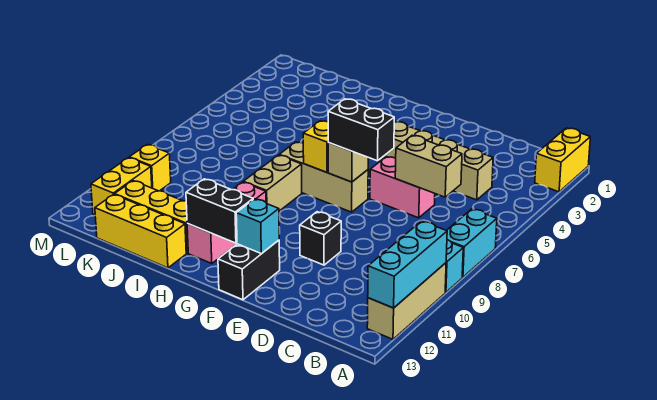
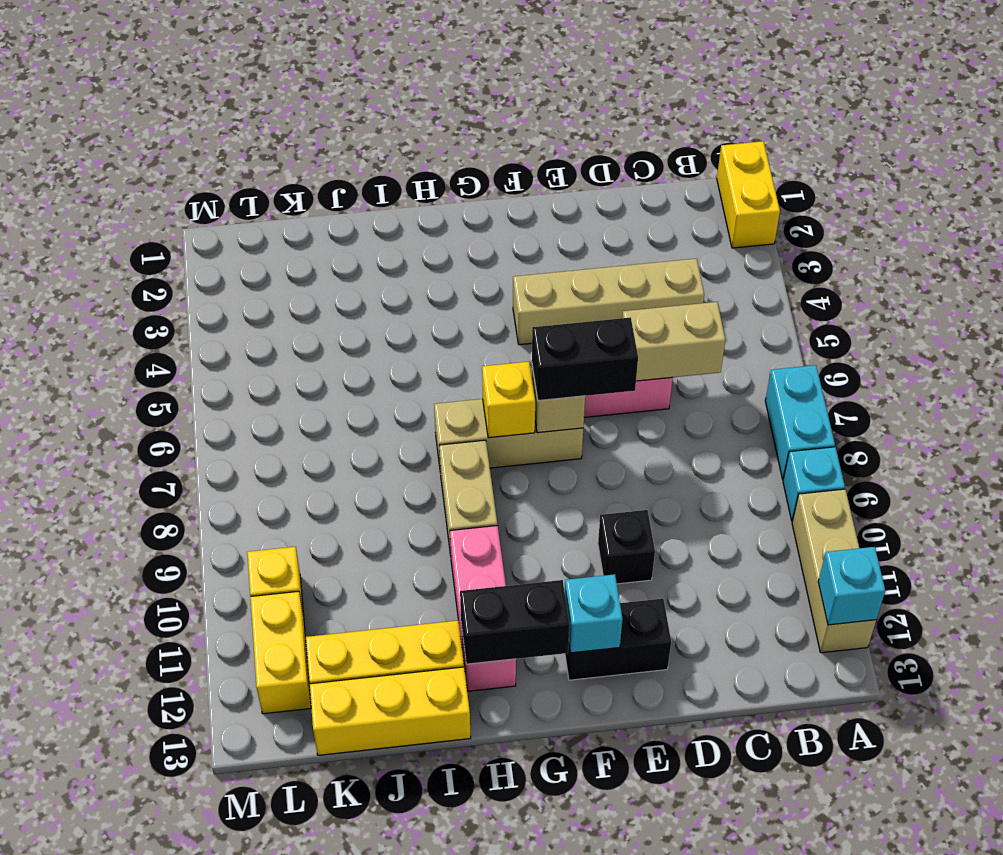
cyan 1x3 brick [368,221,447,308] -> cyan 1x1 brick [818,547,885,625]
black 1x2 brick [218,240,280,300] -> black 1x2 brick turned to [565,599,671,680]

